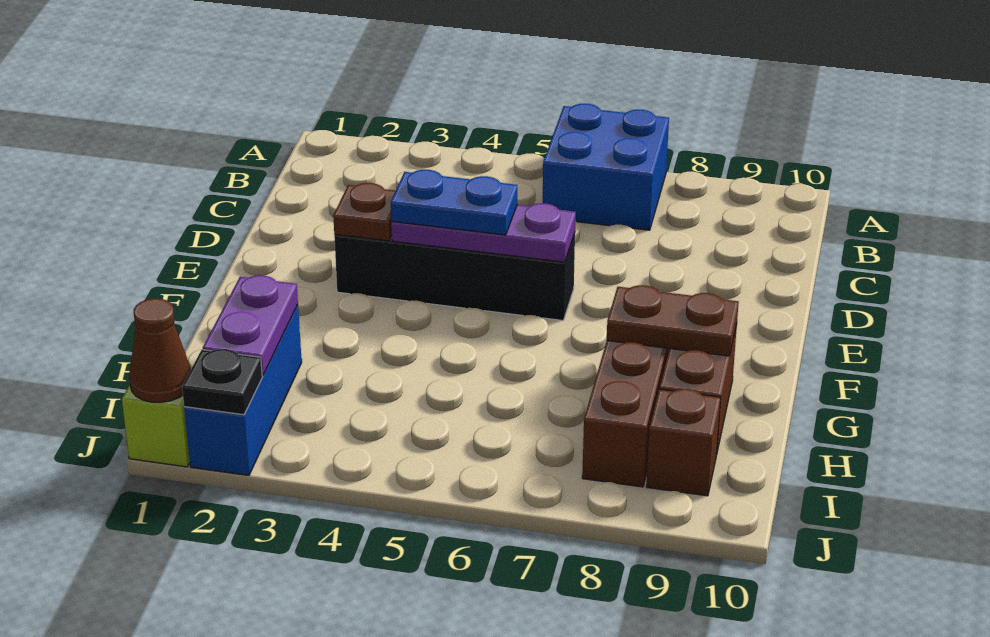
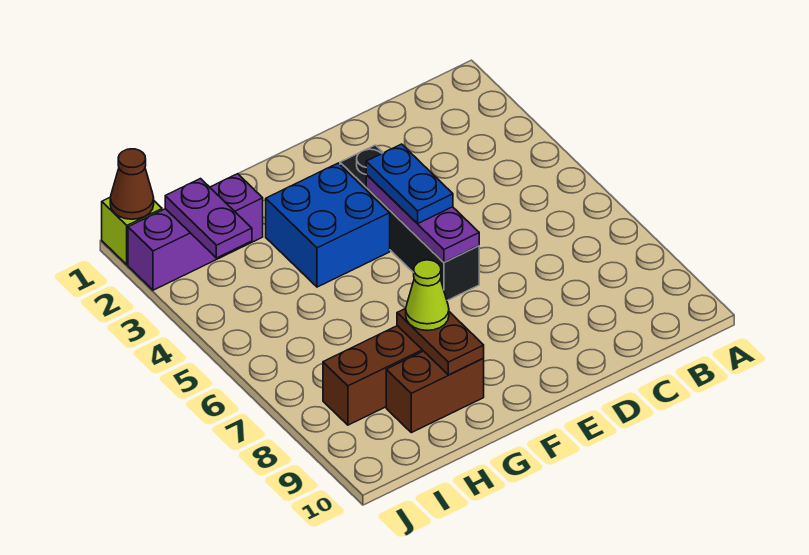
blue 2x2 brick [543,104,669,230] -> blue 2x2 brick moved to [266,163,390,287]
brown 1x1 plate [333,183,396,241] -> none
none -> lime 1x1 cone [406,260,449,330]
blue 1x3 brick [184,305,302,475] -> purple 1x3 brick [128,174,263,290]
purple 1x2 plate [203,275,298,375] -> purple 1x2 plate turned to [165,179,252,258]
brown 1x1 brick [646,389,721,496] -> none
black 1x1 plate [182,349,262,415] -> none

